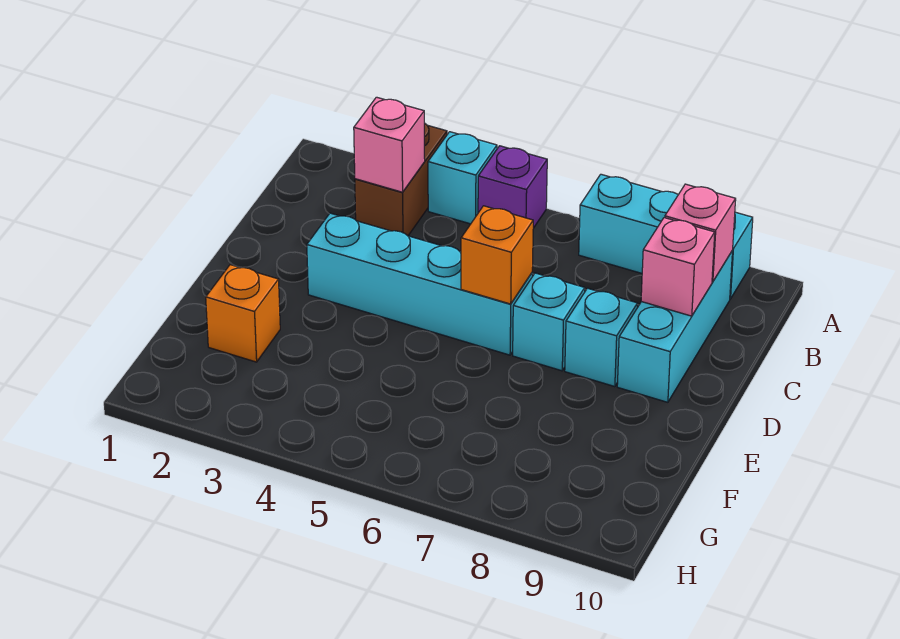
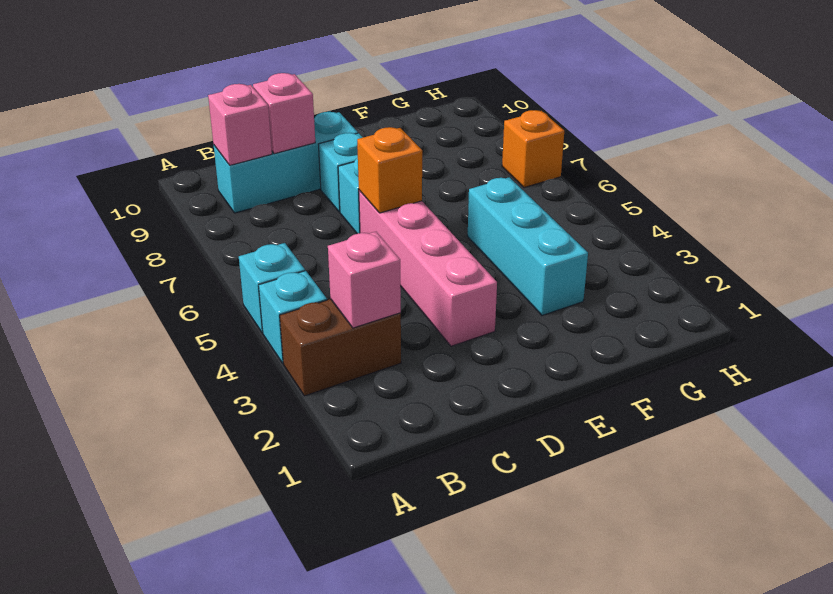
purple 1x1 brick [478,146,547,228] -> cyan 1x1 brick [239,243,305,333]
cyan 1x3 brick [579,174,753,299] -> cyan 1x3 brick moved to [468,177,588,315]
cyan 1x4 brick [307,213,532,355] -> pink 1x4 brick [359,190,497,346]
orange 1x1 brick [206,265,280,362] -> orange 1x1 brick moved to [502,110,564,187]

